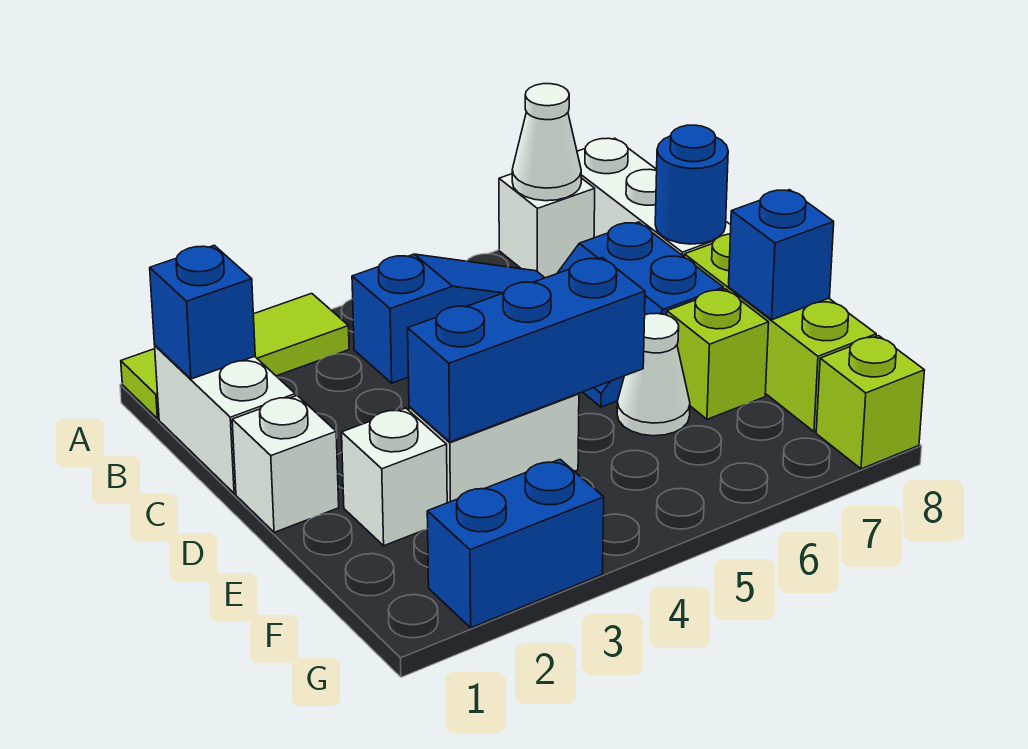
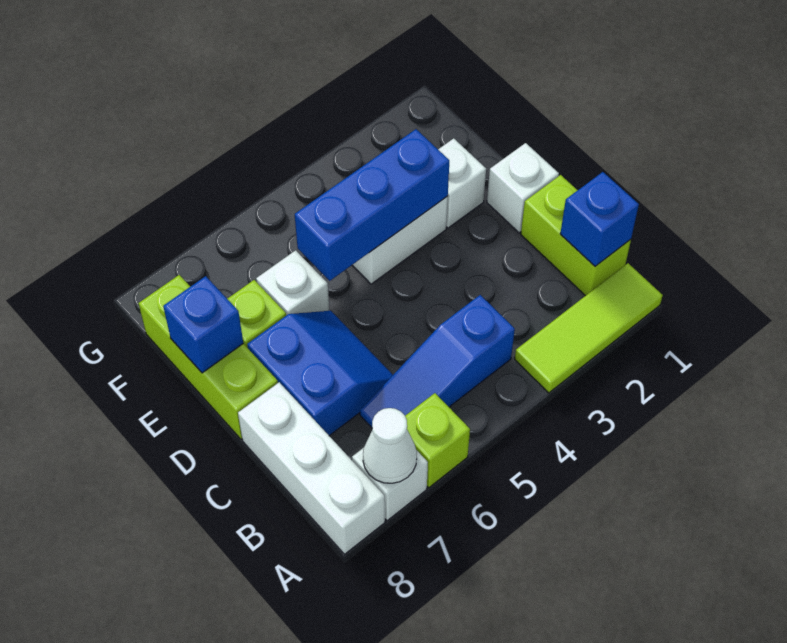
white 1x2 brick [155,346,295,494] -> lime 1x2 brick [521,175,631,296]
blue 1x1 round brick [655,125,728,244] -> none
white 1x1 cone [617,313,690,436] -> white 1x1 brick [256,250,329,315]
blue 1x2 brick [427,459,604,628] -> none
lime 1x1 brick [816,336,924,469] -> lime 1x1 brick moved to [405,393,470,488]

